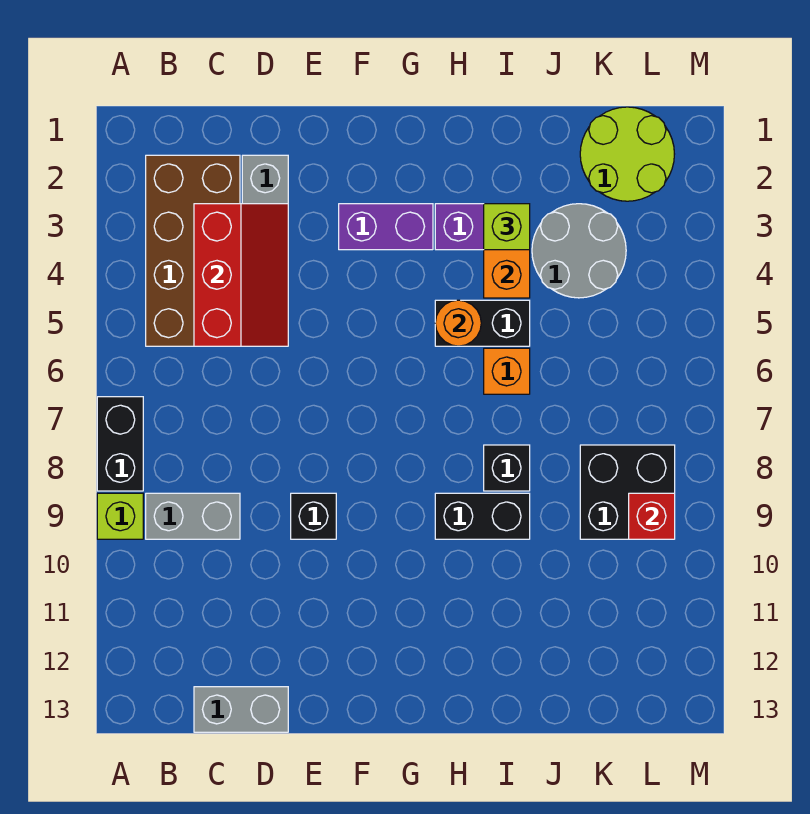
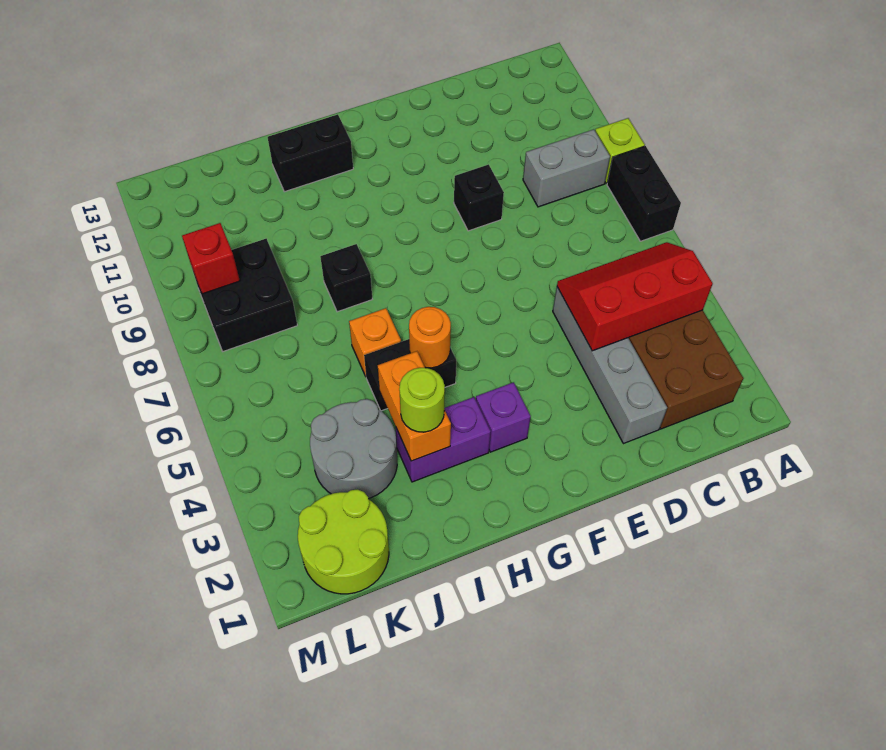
red 2x3 slope [194,204,288,346] -> red 2x3 slope turned to [557,242,713,351]
grey 1x2 brick [194,687,288,732] -> none
purple 1x2 brick [339,204,433,250] -> purple 1x1 brick [476,382,531,452]
black 1x2 brick [435,493,530,539] -> black 1x2 brick moved to [268,114,353,192]
lime 1x1 brick [484,204,530,250] -> lime 1x1 round brick [399,368,445,432]

